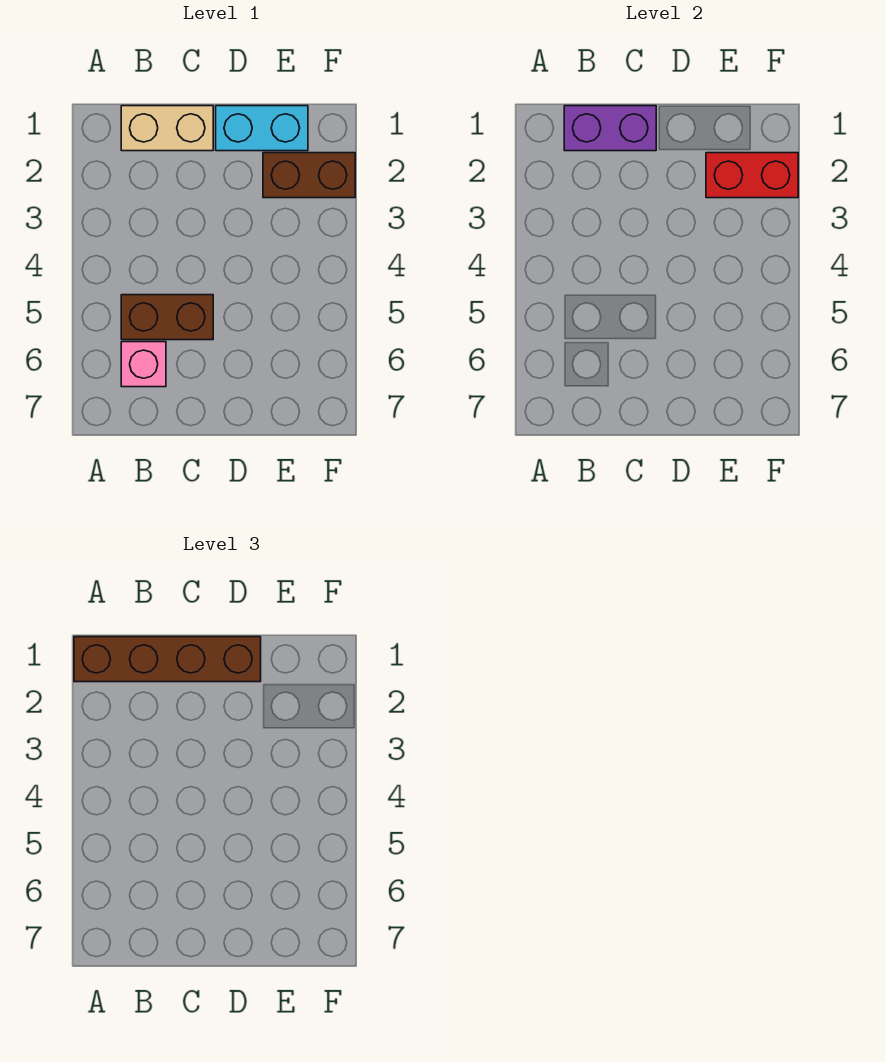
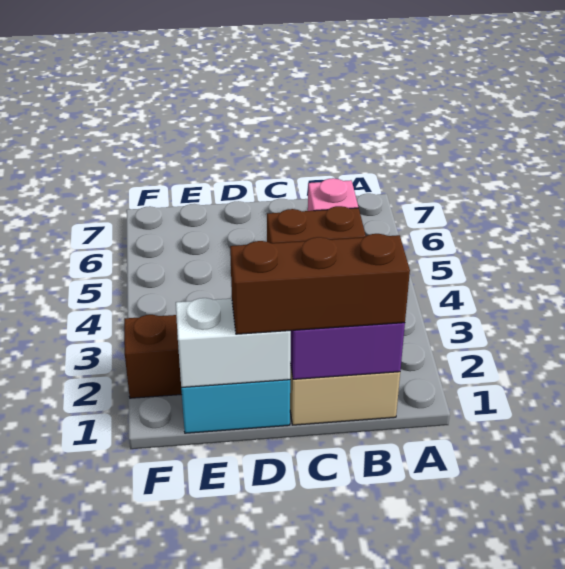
brown 1x4 brick [74,637,261,682] -> brown 1x3 brick [230,234,410,334]
none -> white 1x2 brick [176,298,291,388]
red 1x2 brick [706,153,798,198] -> none

